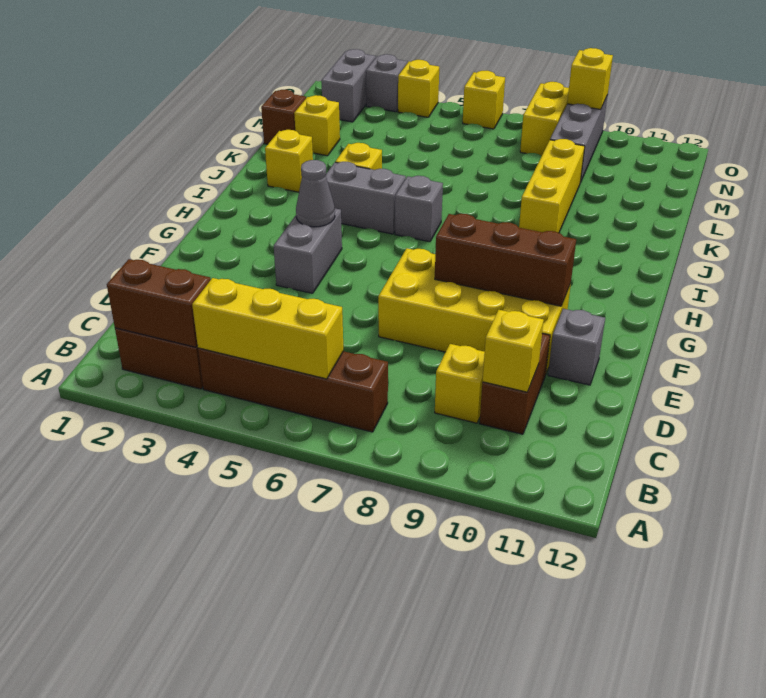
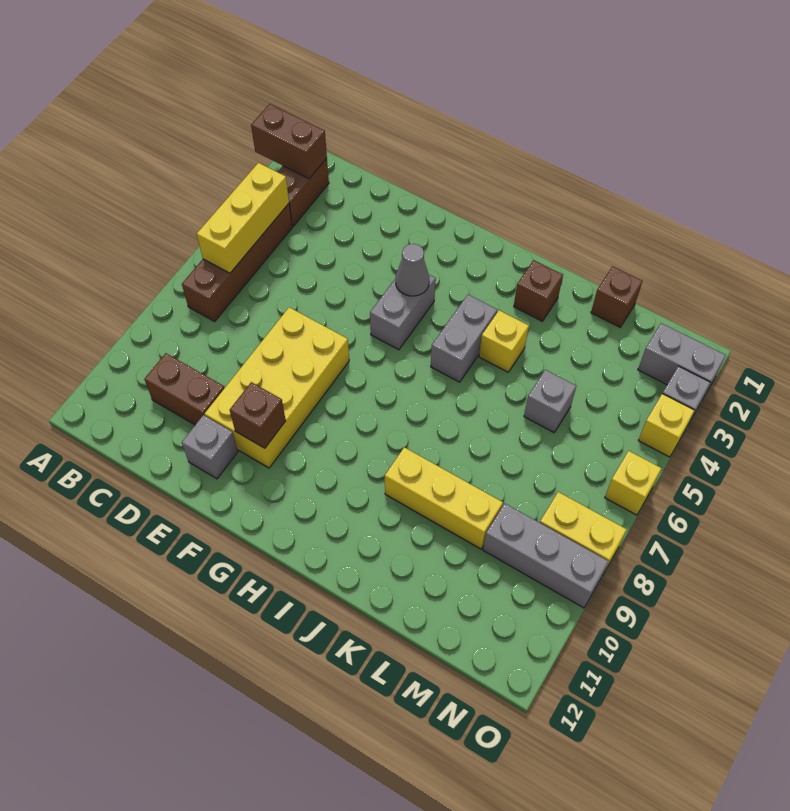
brown 1x2 brick [107,259,211,347] -> brown 1x2 brick turned to [251,104,327,179]
yellow 1x1 brick [435,344,485,423] -> none
yellow 1x1 brick [483,310,544,392] -> none
grey 1x2 brick [274,209,342,293] -> grey 1x2 brick turned to [370,275,436,350]
brown 1x3 brick [435,214,576,306] -> brown 1x1 brick [230,382,286,448]
grey 1x1 brick [395,175,443,242] -> grey 1x1 brick moved to [524,370,576,432]
yellow 1x1 brick [265,130,313,192] -> brown 1x1 brick [514,260,563,321]
yellow 1x1 brick [294,95,340,156] -> none
yellow 1x1 brick [567,48,613,110] -> none

